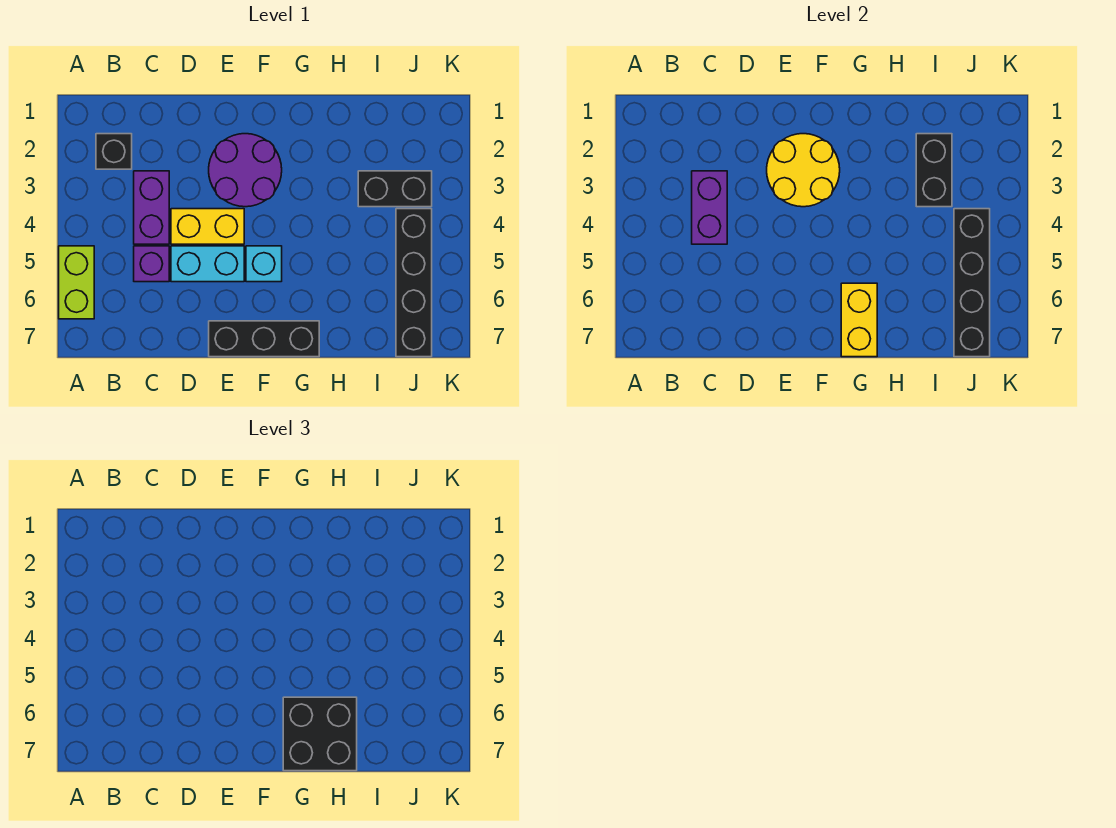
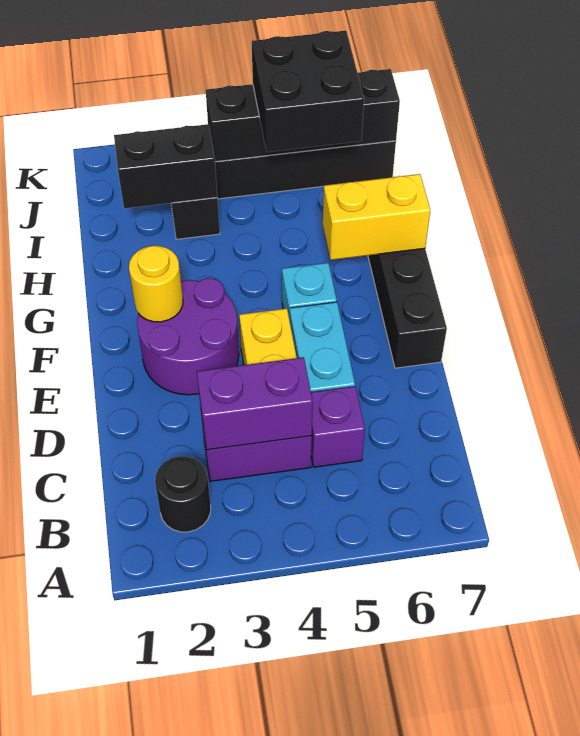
lime 1x2 brick [59,246,94,319] -> none
black 1x1 brick [96,134,132,169] -> black 1x1 round brick [155,456,211,532]
yellow 2x2 round brick [767,134,840,207] -> yellow 1x1 round brick [129,246,183,322]
black 2x2 brick [283,697,357,771] -> black 2x2 brick moved to [252,31,364,152]

